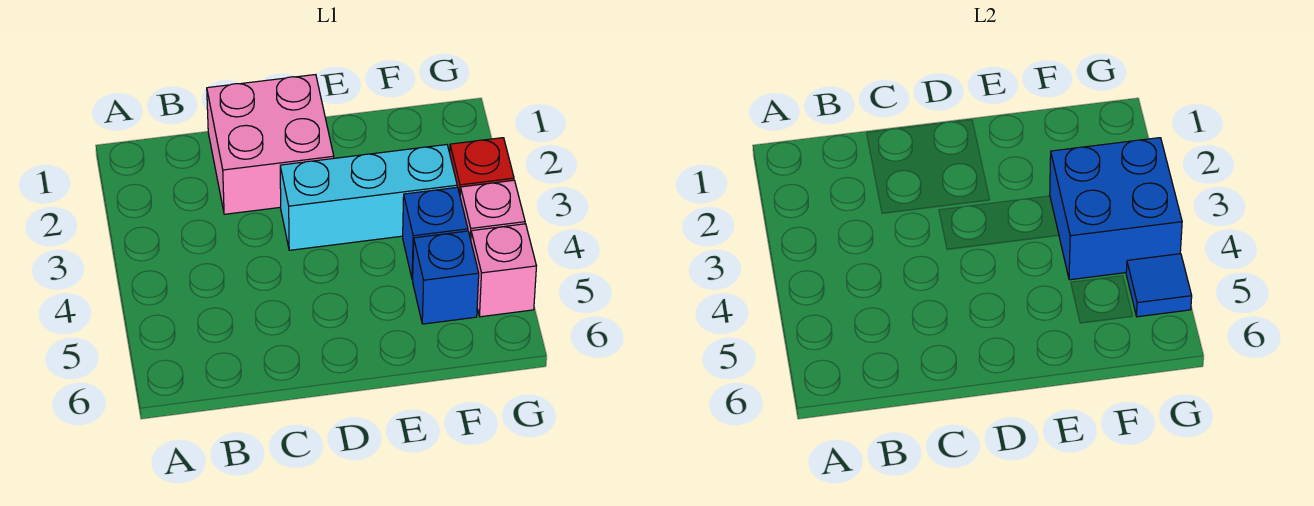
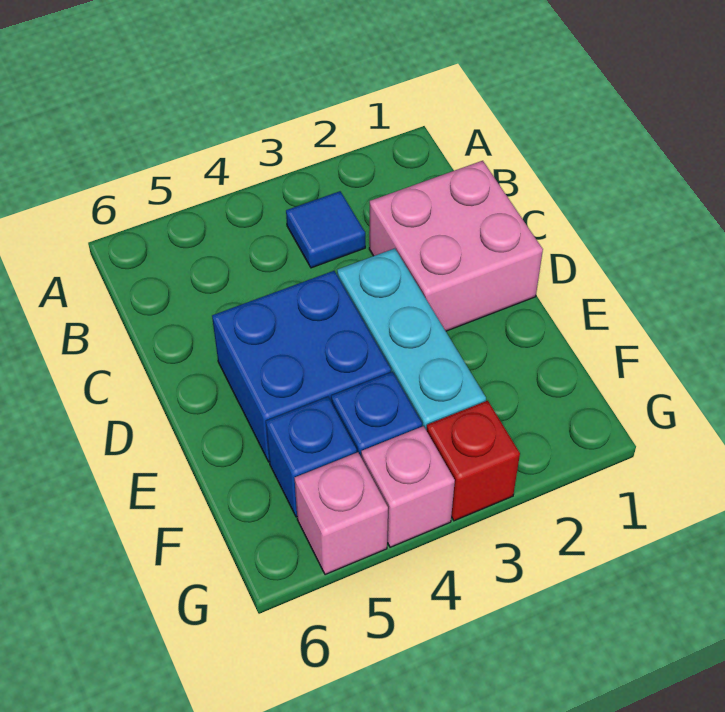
blue 2x2 brick [1050,138,1182,280] -> blue 2x2 brick moved to [212,271,391,462]
blue 1x1 tile [1126,254,1192,317] -> blue 1x1 tile moved to [286,191,365,268]

